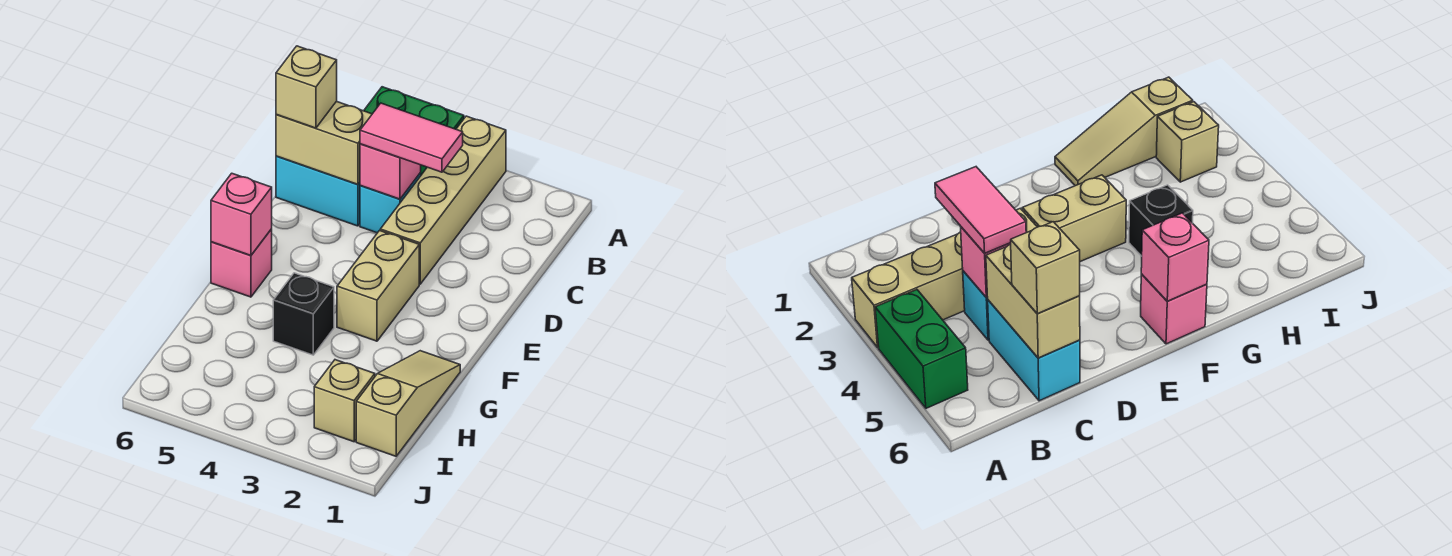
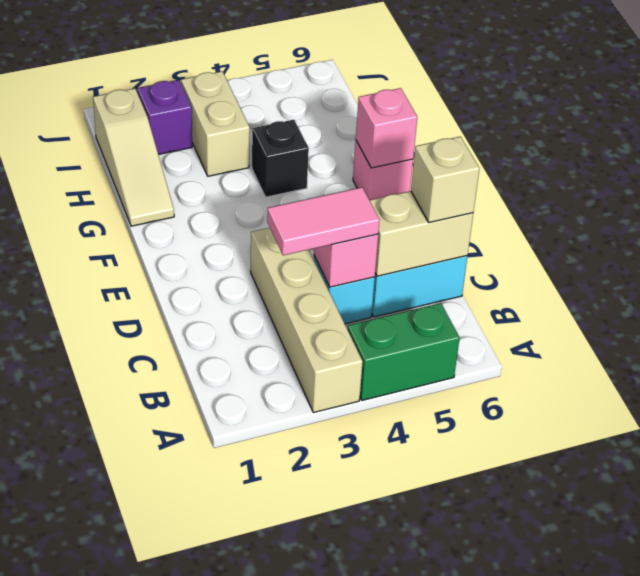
tan 1x2 brick [337,231,419,341] -> tan 1x2 brick moved to [181,71,250,176]
tan 1x1 brick [314,360,375,442] -> purple 1x1 brick [137,80,192,155]

